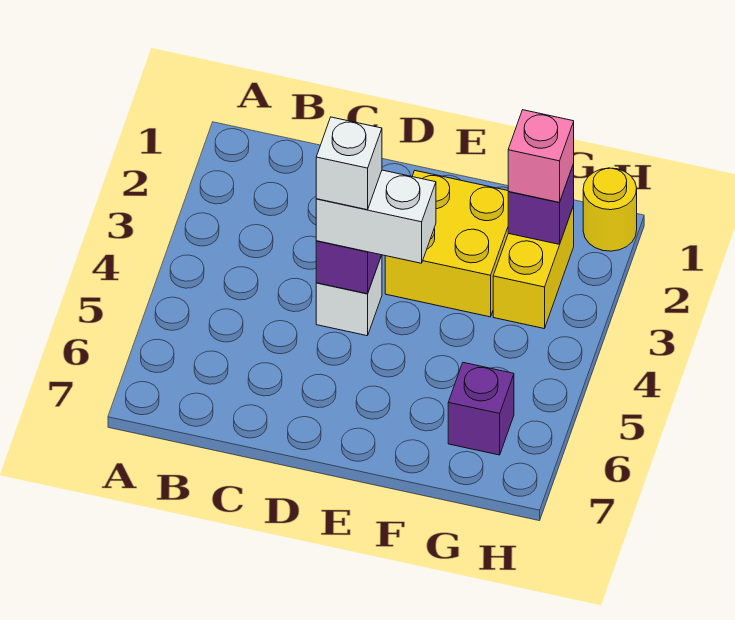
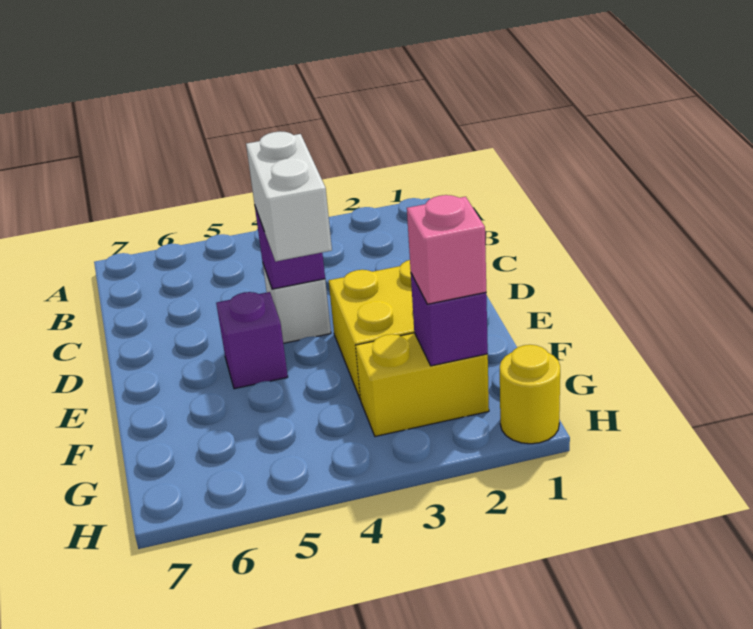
white 1x1 brick [316,117,382,210] -> none
purple 1x1 brick [448,363,514,455] -> purple 1x1 brick moved to [216,292,288,389]

